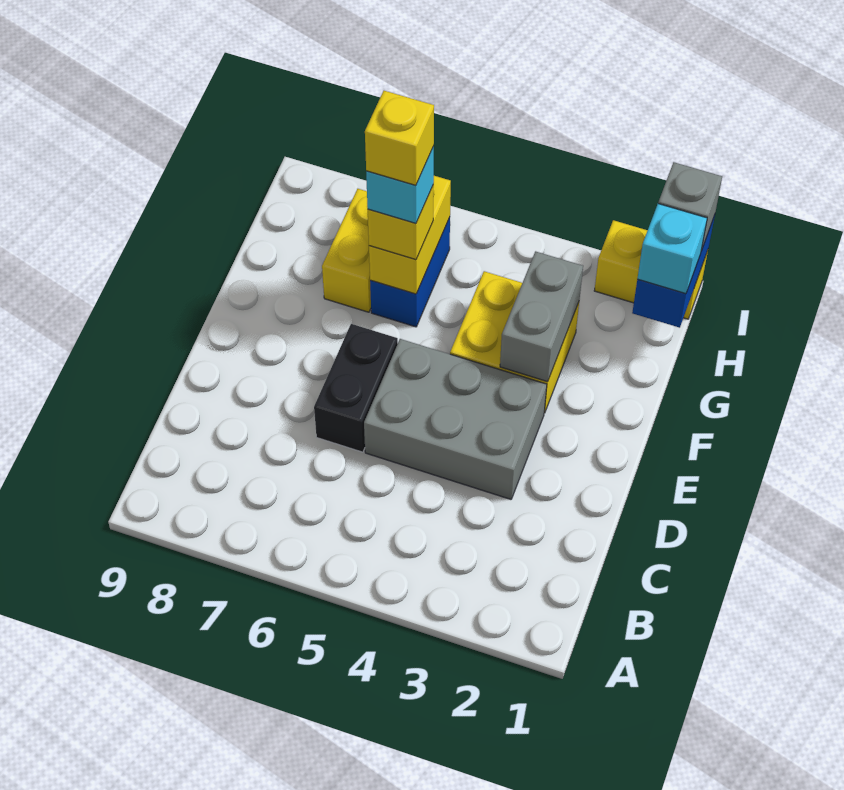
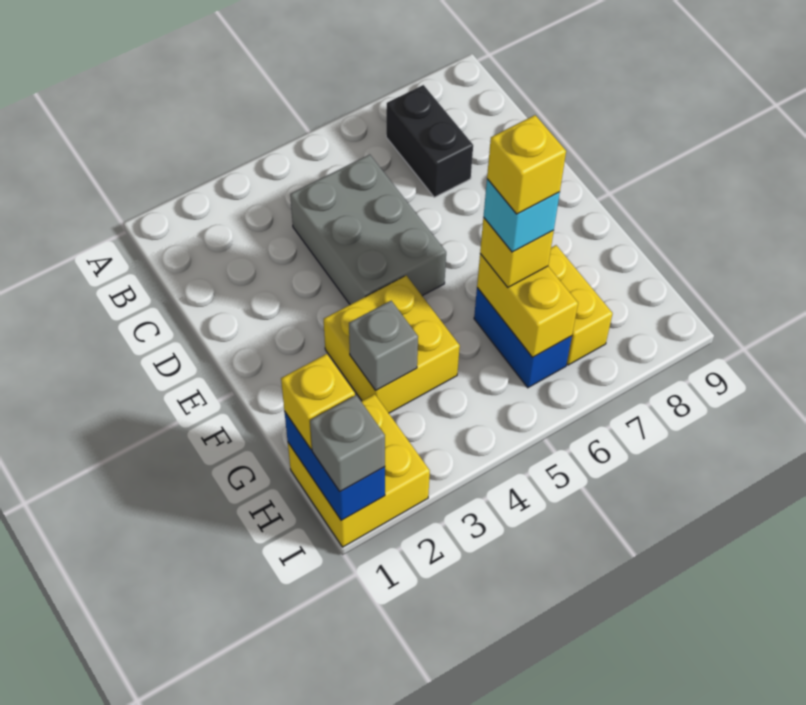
grey 2x3 brick [364,339,547,499] -> grey 2x3 brick turned to [290,155,446,305]
black 1x2 brick [314,324,398,452] -> black 1x2 brick moved to [386,85,473,197]
grey 1x2 brick [500,251,583,382] -> grey 1x1 brick [349,301,418,390]
cyan 1x1 brick [637,204,707,294] -> yellow 1x1 brick [281,354,355,449]
yellow 1x2 brick [594,220,708,319] -> yellow 2x2 brick [288,394,430,547]

